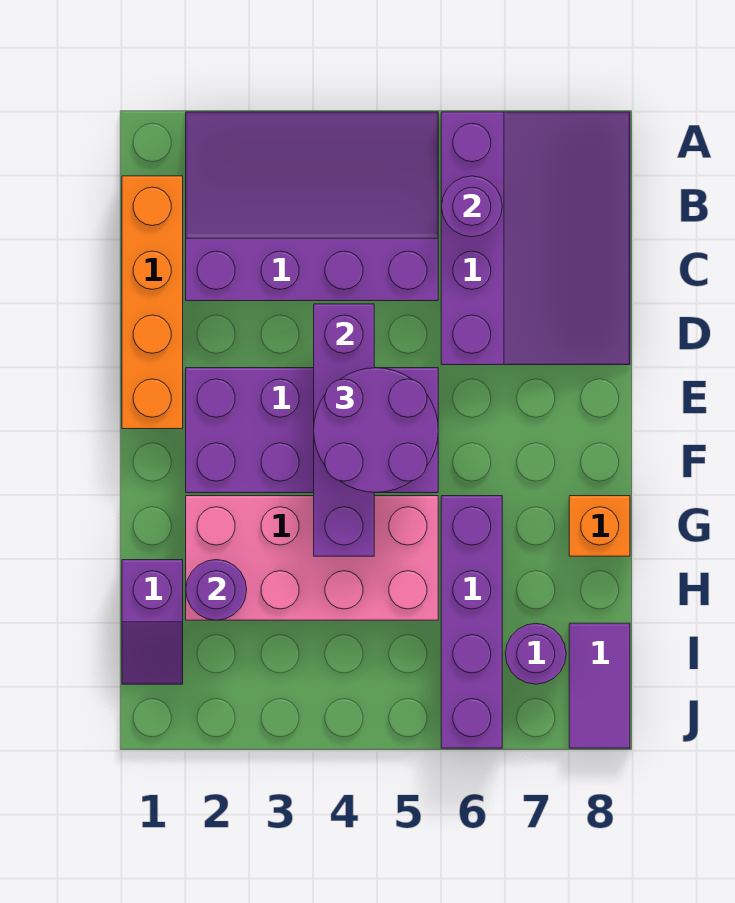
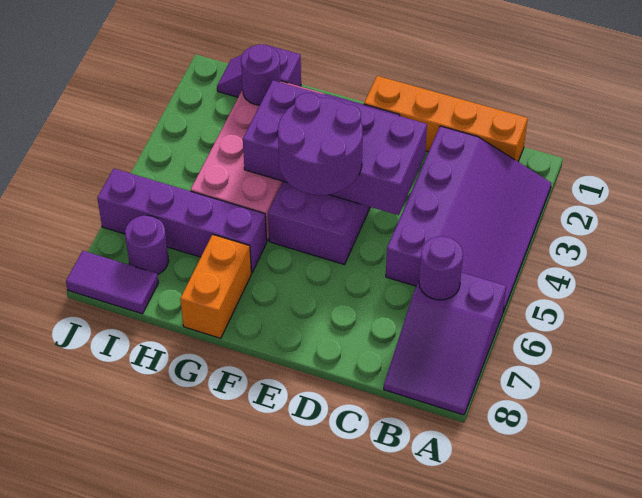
purple 3x4 slope [441,112,630,365] -> purple 2x3 slope [384,272,506,415]
purple 1x4 brick [314,304,374,556] -> purple 2x4 brick [243,80,427,215]
orange 1x1 brick [569,496,630,556] -> orange 1x2 brick [180,234,251,338]

